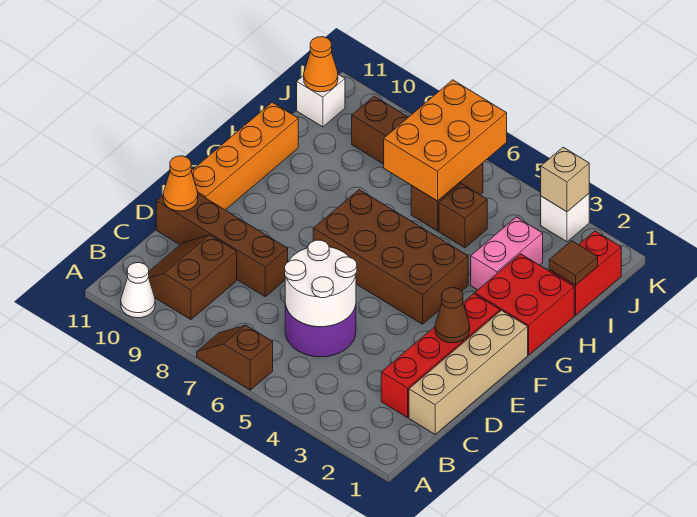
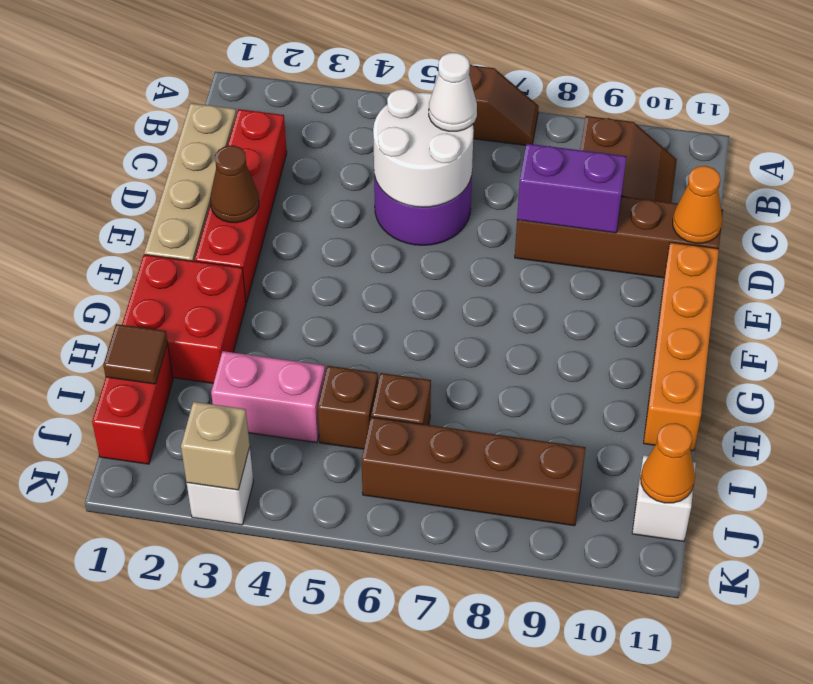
white 1x1 cone [121,263,155,318] -> white 1x1 cone moved to [429,52,477,131]
none -> purple 1x2 brick [517,144,627,233]
brown 2x4 brick [313,190,468,324] -> none
pink 1x2 brick [471,217,543,290] -> pink 1x2 brick turned to [211,351,325,443]
orange 2x3 brick [384,80,507,201] -> none

